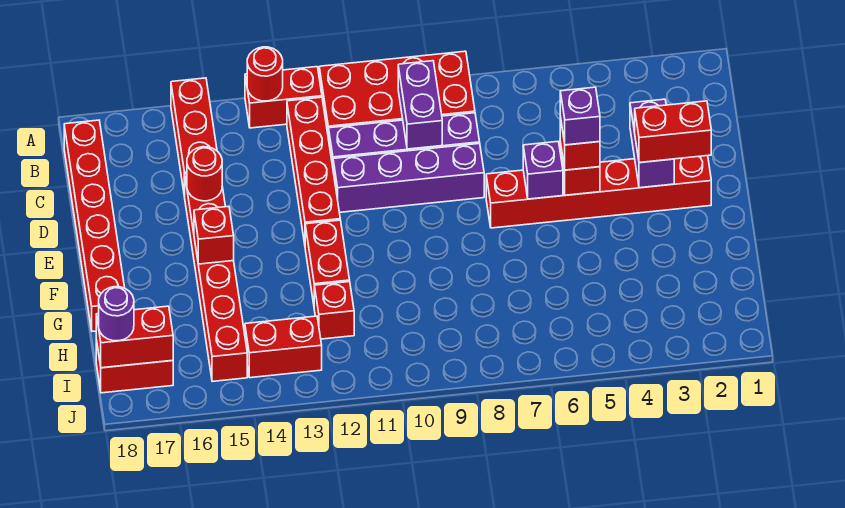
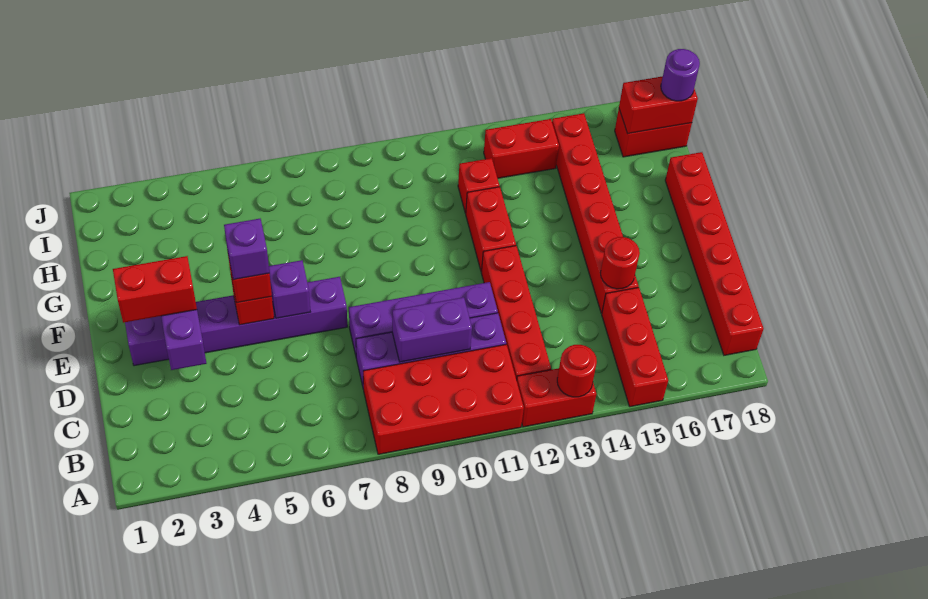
purple 1x2 brick [398,61,442,149] -> purple 1x2 brick turned to [392,297,472,362]
red 1x6 brick [486,156,711,228] -> purple 1x6 brick [125,277,347,366]
red 1x1 brick [194,206,234,264] -> none

